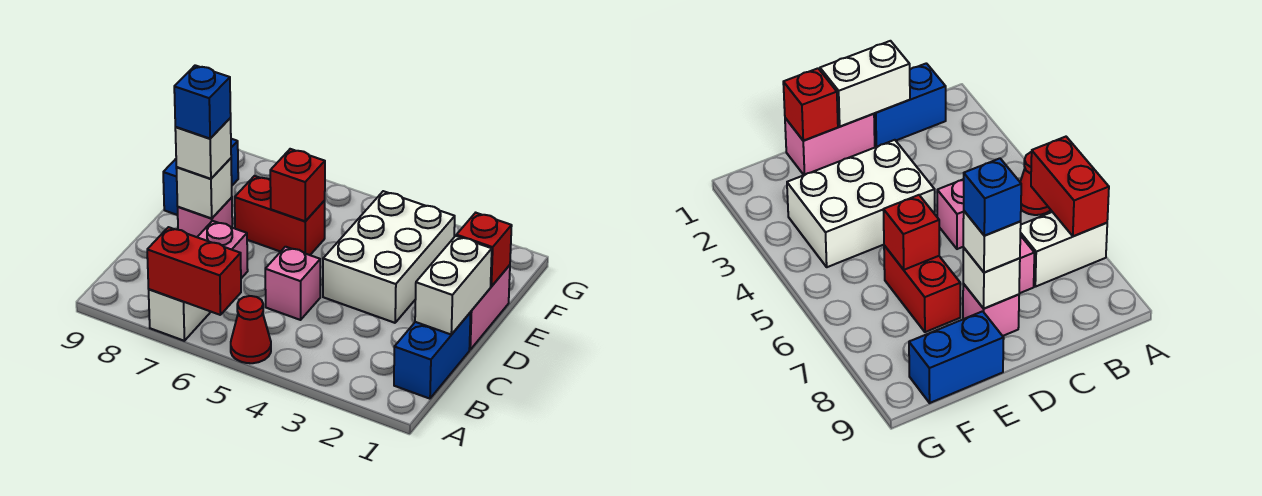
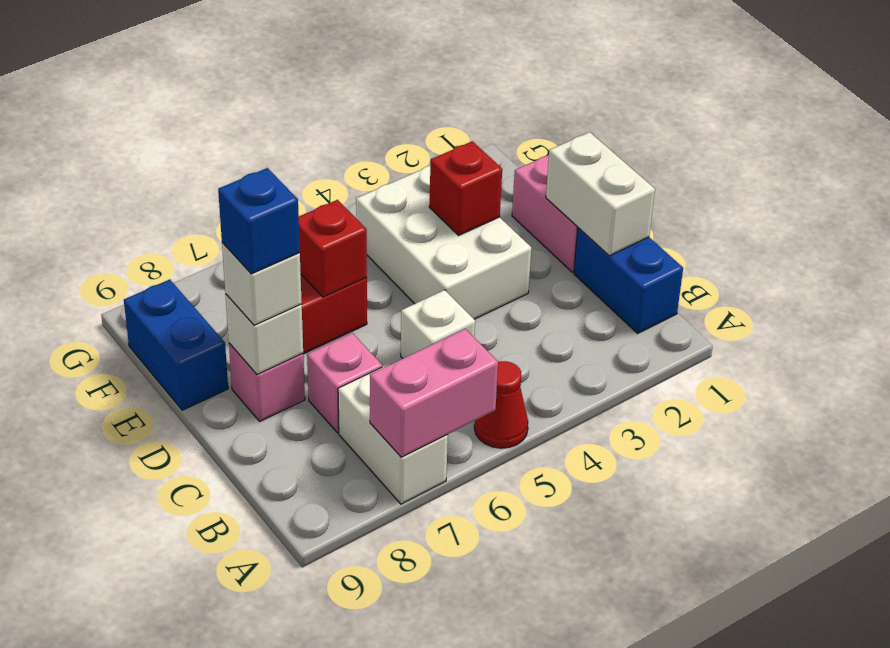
red 1x2 brick [147,227,241,315] -> pink 1x2 brick [370,329,498,457]
pink 1x1 brick [265,247,320,320] -> white 1x1 brick [401,290,475,358]
red 1x1 brick [456,213,512,287] -> red 1x1 brick moved to [429,141,502,235]

